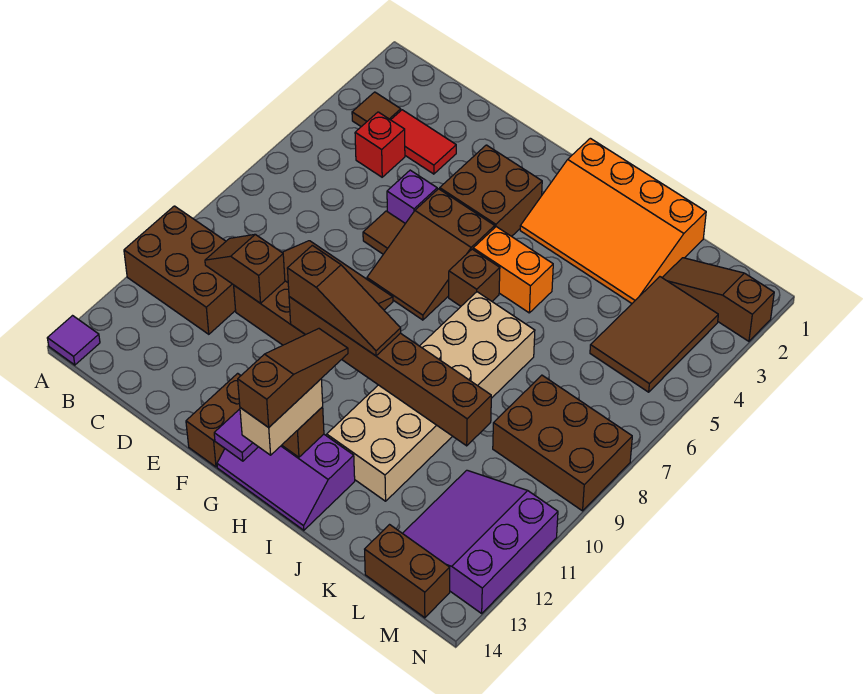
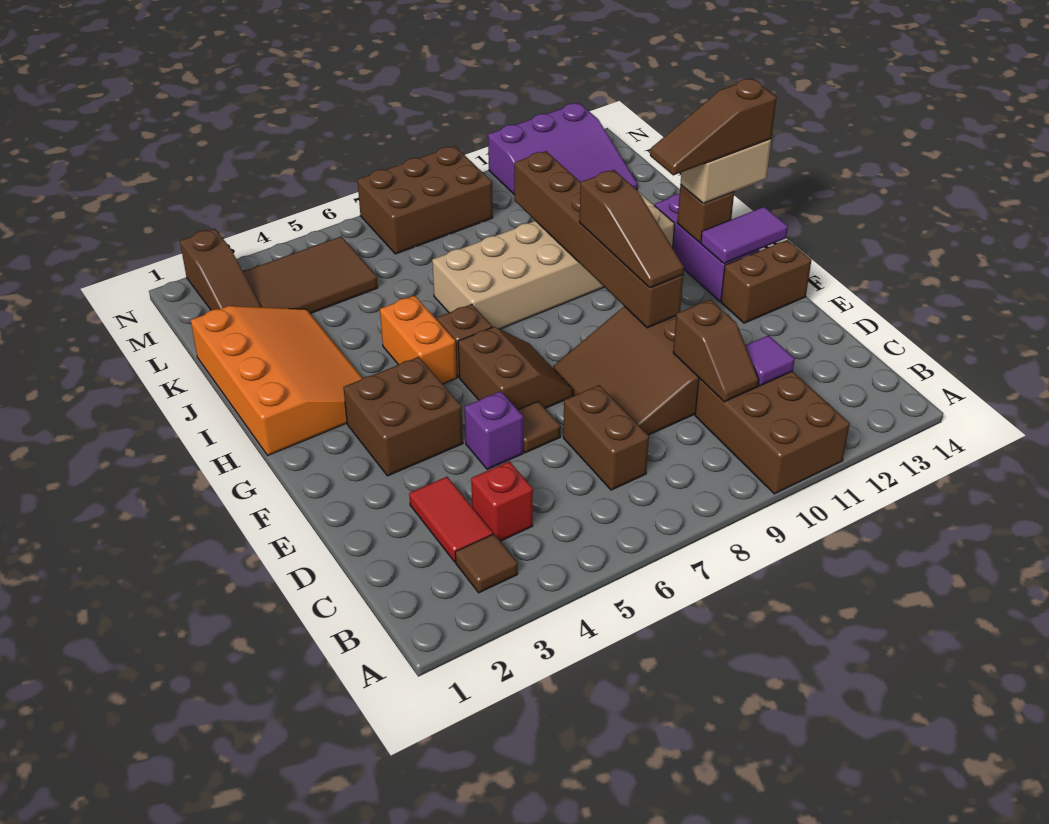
purple 1x1 tile [47,316,100,365] -> purple 1x1 tile moved to [745,335,795,386]
brown 2x3 slope [367,189,495,320] -> brown 2x2 slope [458,327,573,409]
brown 1x3 slope [287,245,401,356] -> brown 1x3 slope turned to [579,170,684,288]
brown 2x3 brick [493,375,632,511] -> brown 2x3 brick turned to [357,146,493,254]
brown 1x2 brick [365,525,450,618] -> brown 1x2 brick moved to [563,385,649,490]

